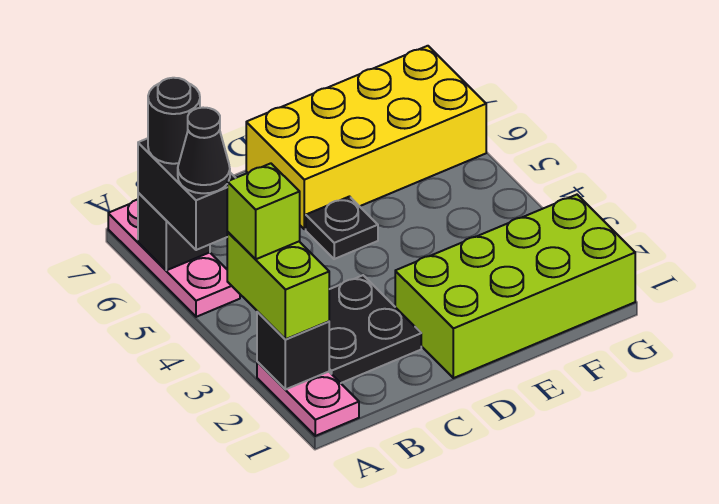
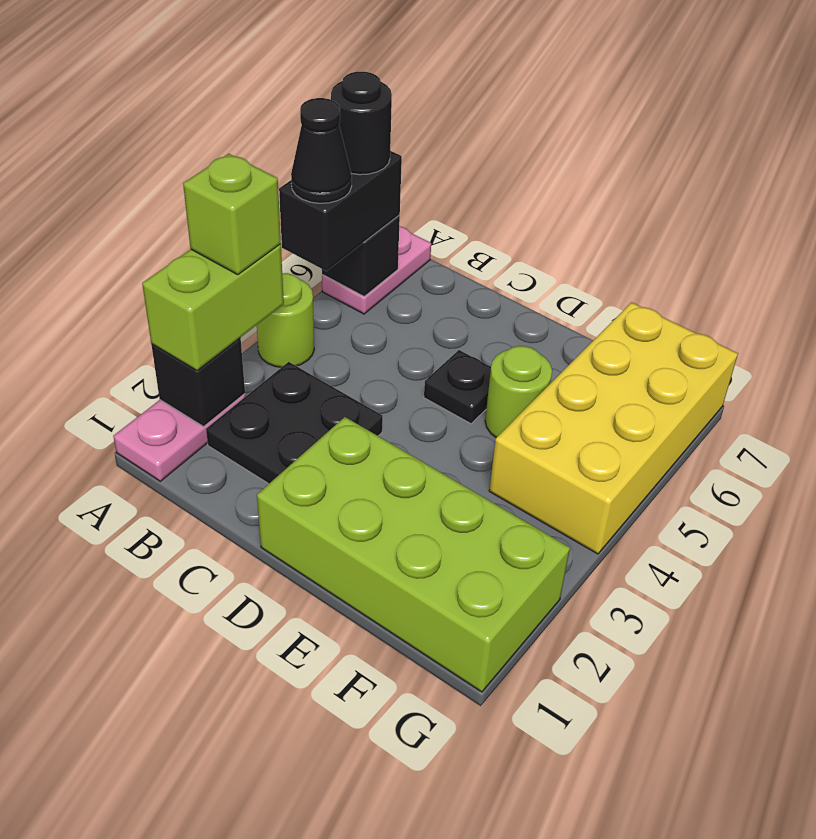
none -> lime 1x1 round brick [257,273,314,367]
pink 1x3 plate [108,199,240,317] -> pink 1x2 plate [322,226,431,314]
yellow 2x4 brick [246,46,486,229] -> yellow 2x4 brick turned to [489,302,738,554]
none -> lime 1x1 round brick [485,346,552,438]

